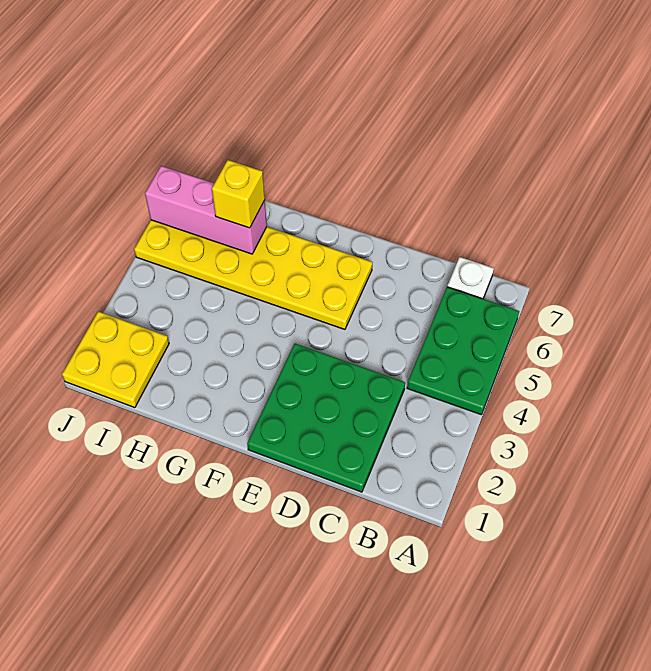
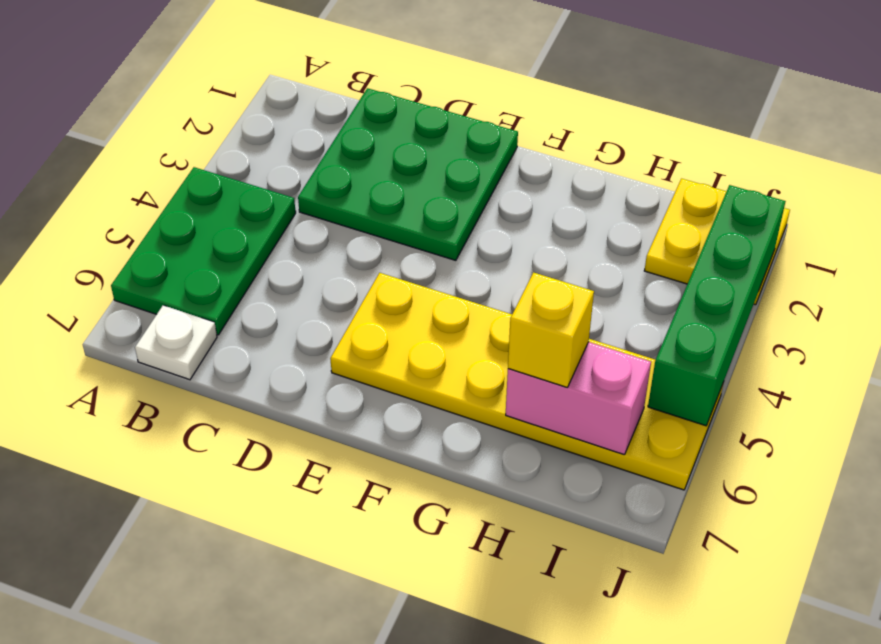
pink 1x3 brick [145,166,267,254] -> pink 1x2 brick [506,342,651,455]
none -> green 1x4 brick [648,185,786,426]

